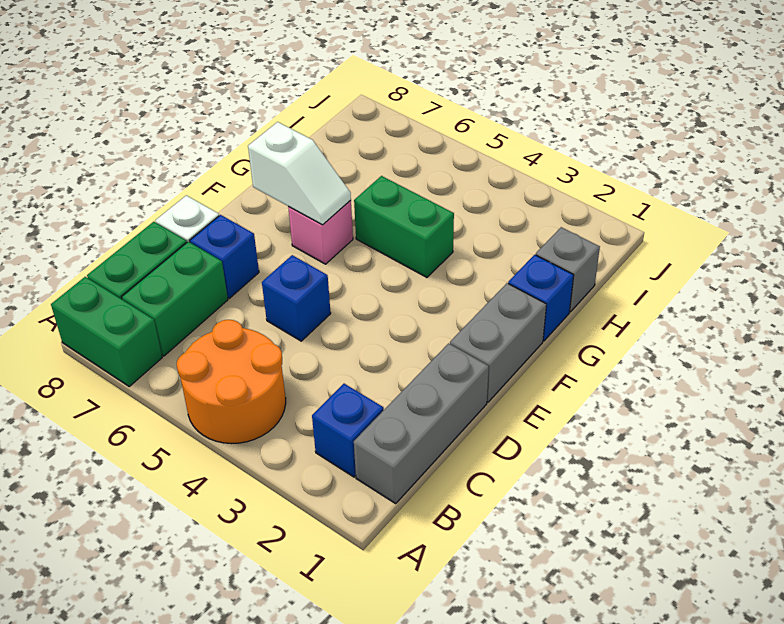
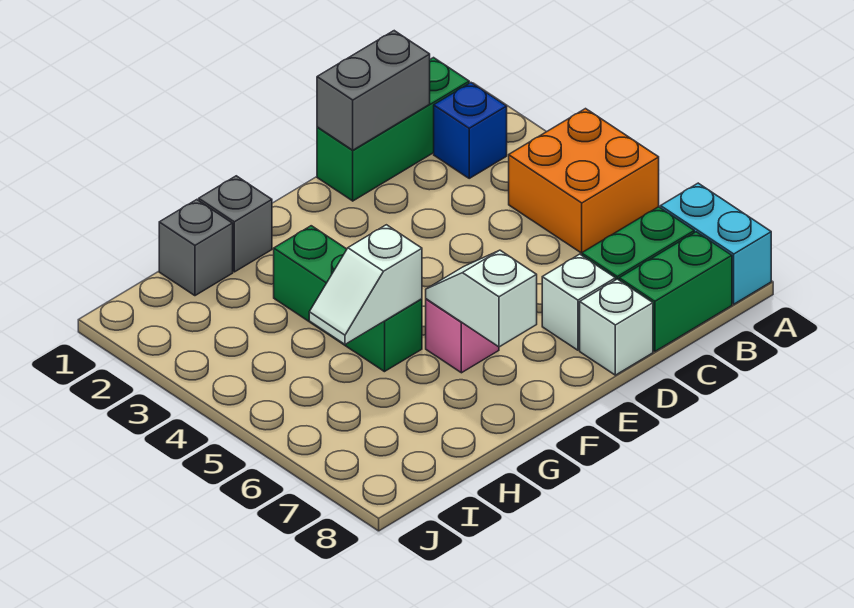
orange 2x2 round brick [177,320,286,443] -> orange 2x2 brick [509,109,659,253]
green 1x2 brick [51,277,162,386] -> cyan 1x2 brick [661,183,771,304]
grey 1x3 brick [354,343,489,503] -> green 1x3 brick [317,58,469,201]
blue 1x1 brick [262,255,331,341] -> none
blue 1x1 brick [190,215,259,298] -> white 1x1 brick [542,254,615,350]
grey 1x2 brick [450,283,546,402] -> grey 1x2 brick moved to [317,31,430,150]
blue 1x1 brick [508,255,574,341] -> grey 1x1 brick [199,176,272,272]
green 1x2 brick [354,176,454,277] -> green 1x3 brick [274,226,422,372]
none -> white 1x2 slope [309,225,422,344]

